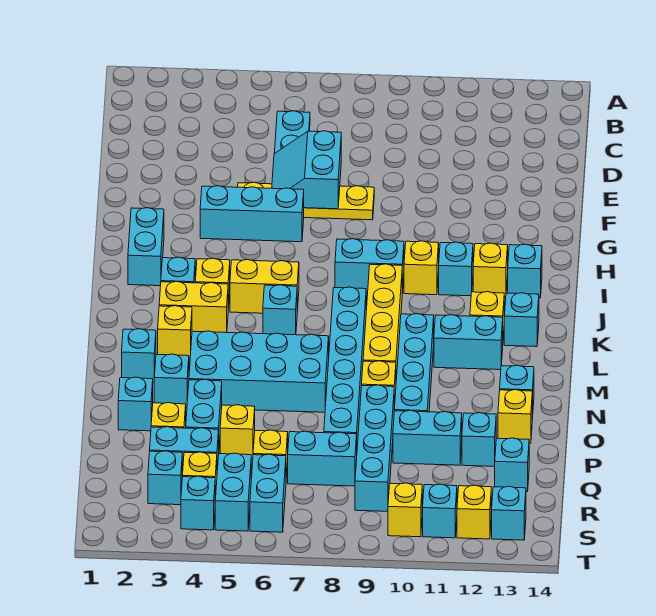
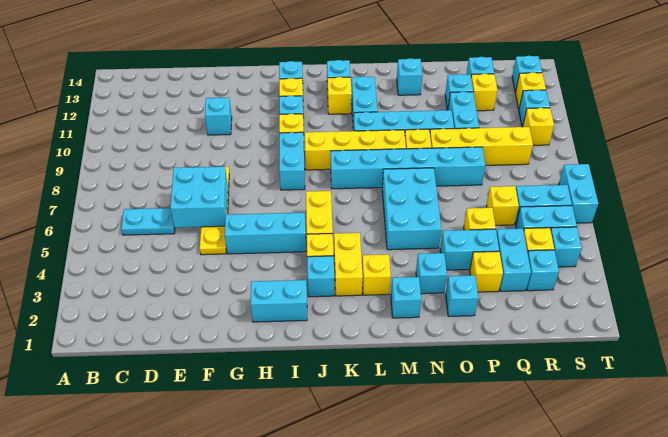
cyan 2x2 slope [272,131,341,209] -> cyan 2x2 brick [170,166,228,228]
cyan 1x3 brick [200,186,304,242] -> cyan 1x3 brick turned to [225,213,306,254]
cyan 1x1 brick [263,285,297,335] -> cyan 1x1 brick moved to [205,97,232,135]
cyan 2x4 brick [189,331,329,412] -> cyan 2x3 brick [382,168,441,250]
cyan 1x4 brick [355,385,394,511] -> yellow 1x4 brick [430,127,533,165]
yellow 1x1 brick [498,390,532,443] -> yellow 1x1 brick moved to [471,74,497,111]
cyan 1x2 brick [288,431,357,486] -> cyan 1x2 brick moved to [559,164,599,223]

